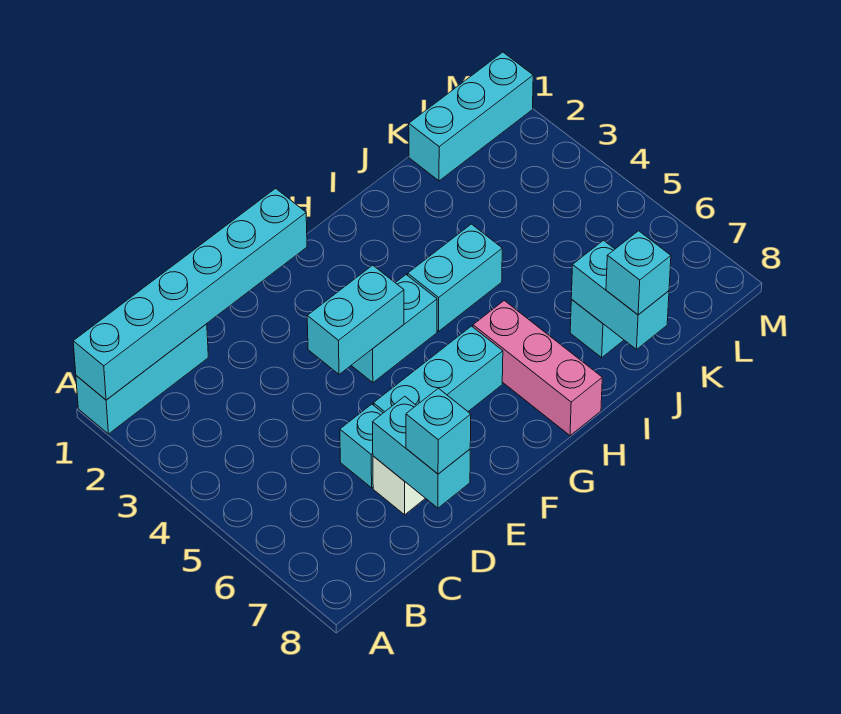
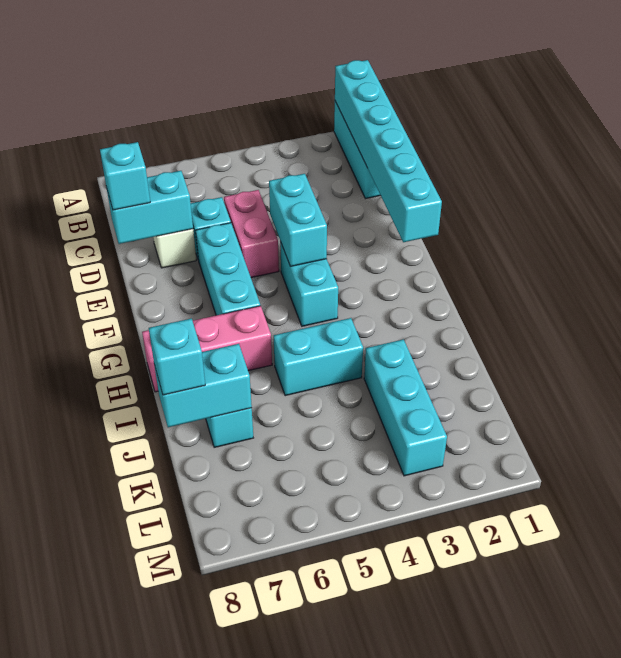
none -> pink 1x2 brick [224,190,279,278]
cyan 1x2 brick [408,224,502,331] -> cyan 1x2 brick turned to [274,318,363,396]
cyan 1x3 brick [409,52,533,181] -> cyan 1x3 brick moved to [364,339,447,476]

